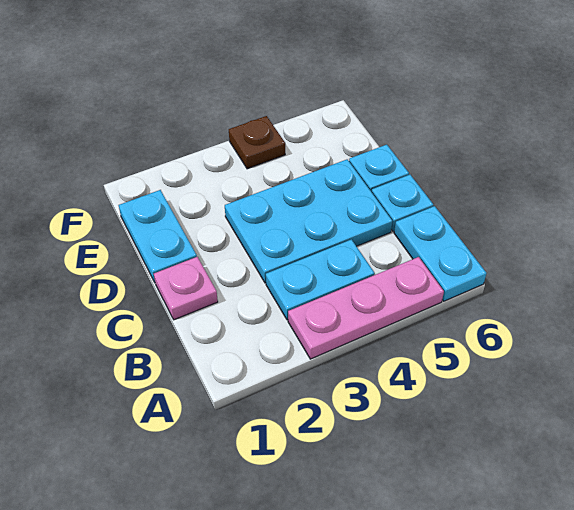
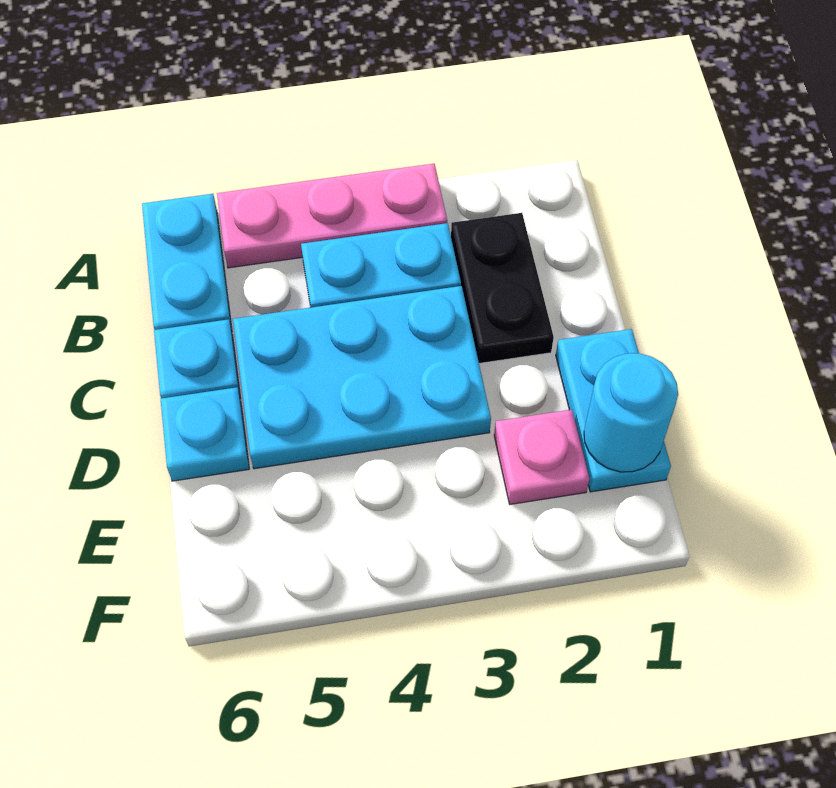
none -> black 1x2 plate [451,213,554,363]
pink 1x1 plate [154,257,218,320] -> pink 1x1 plate moved to [494,410,590,504]
none -> cyan 1x1 round brick [584,353,678,472]
brown 1x1 plate [229,116,285,169] -> none

